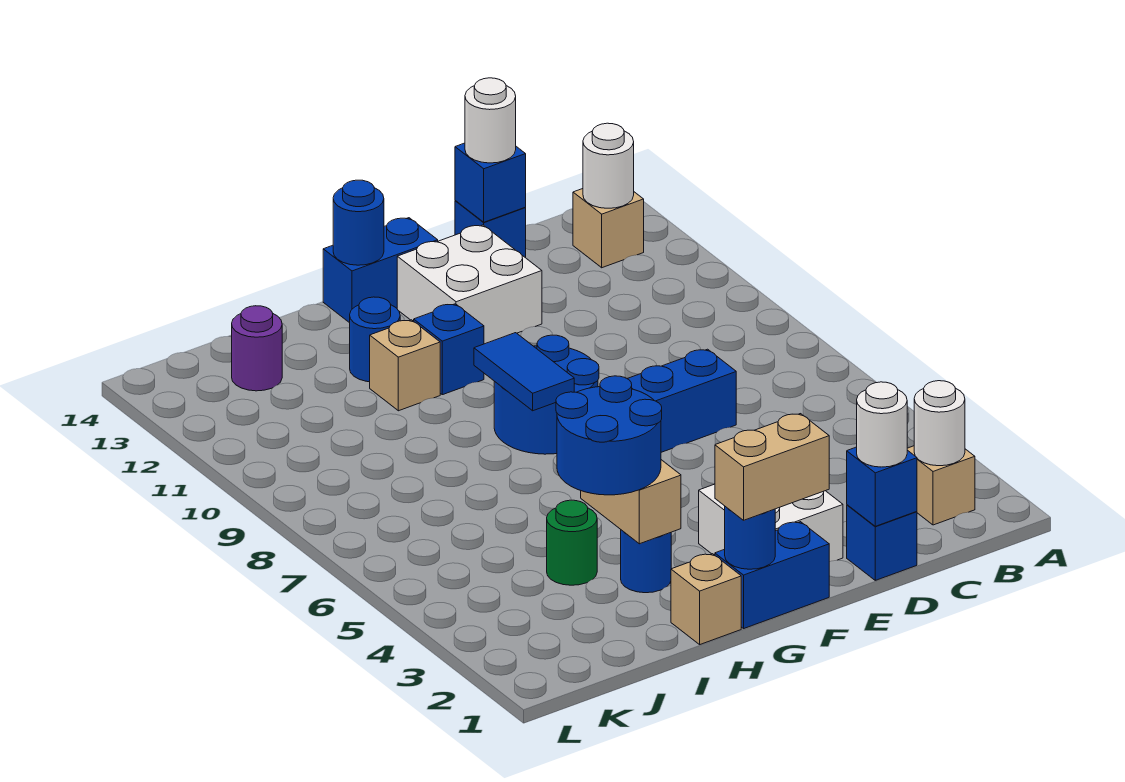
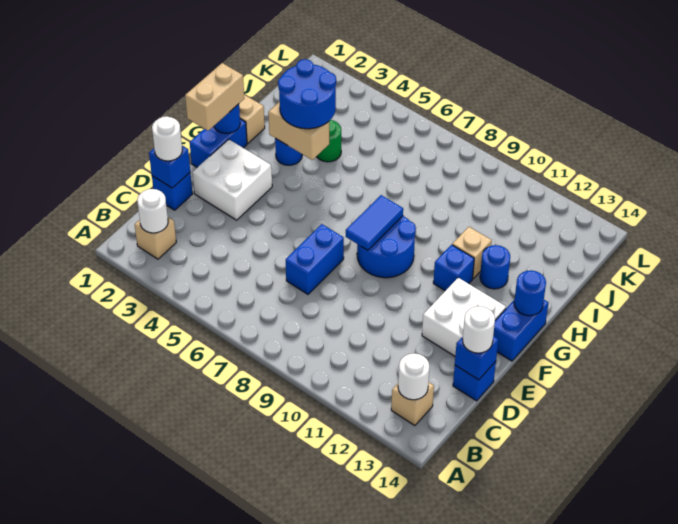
blue 1x2 tile [474,333,574,411] -> blue 1x2 tile turned to [346,195,403,250]
purple 1x1 round brick [232,306,282,391] -> none

